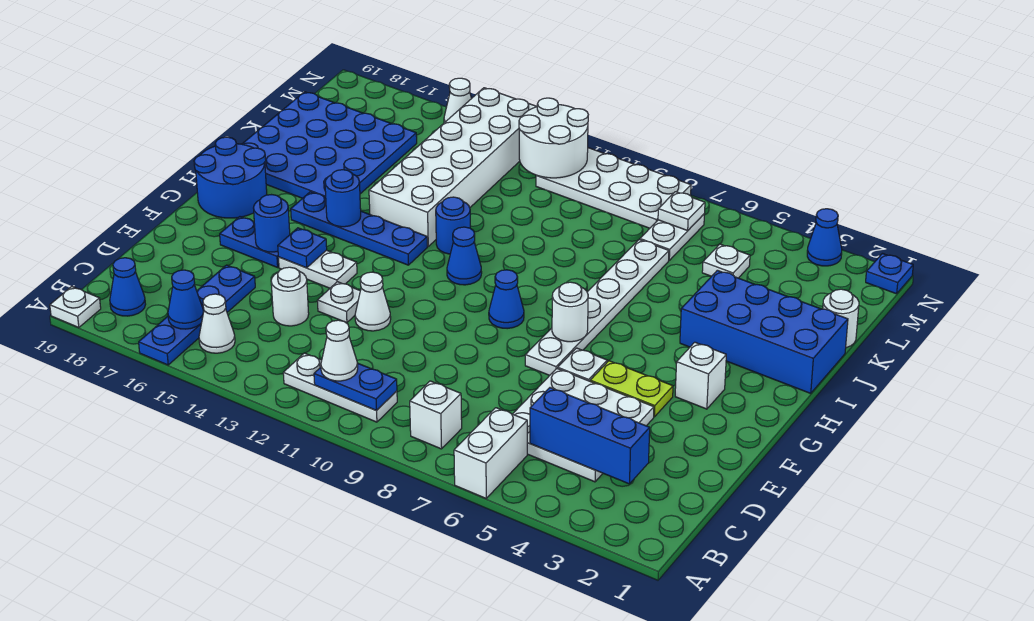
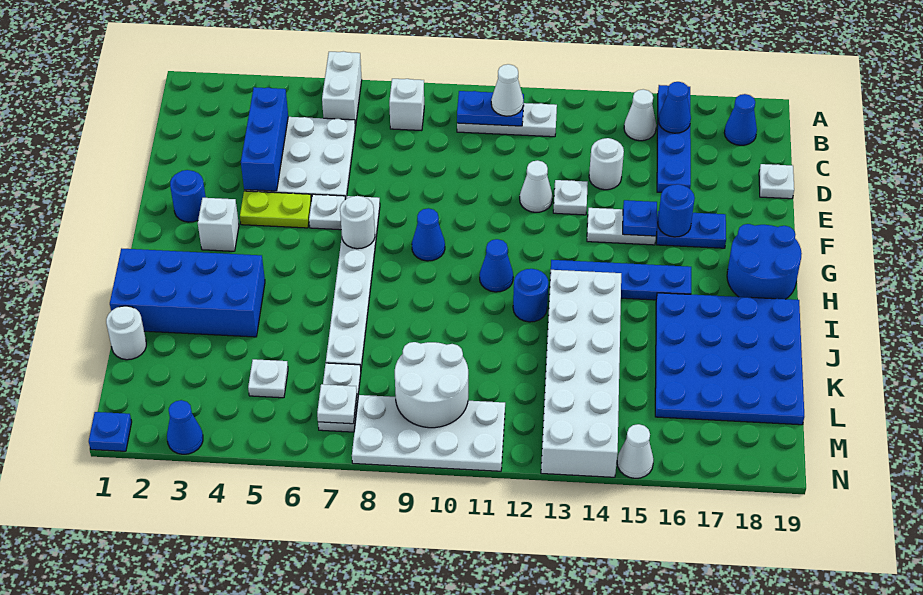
white 1x1 plate [50,287,101,328] -> white 1x1 plate moved to [759,164,794,199]
blue 1x3 brick [530,388,650,484] -> blue 1x3 brick turned to [241,87,288,191]
blue 1x1 round brick [325,170,361,227] -> blue 1x1 round brick moved to [170,170,206,222]
white 2x2 round brick [519,98,588,178] -> white 2x2 round brick moved to [395,342,468,428]

